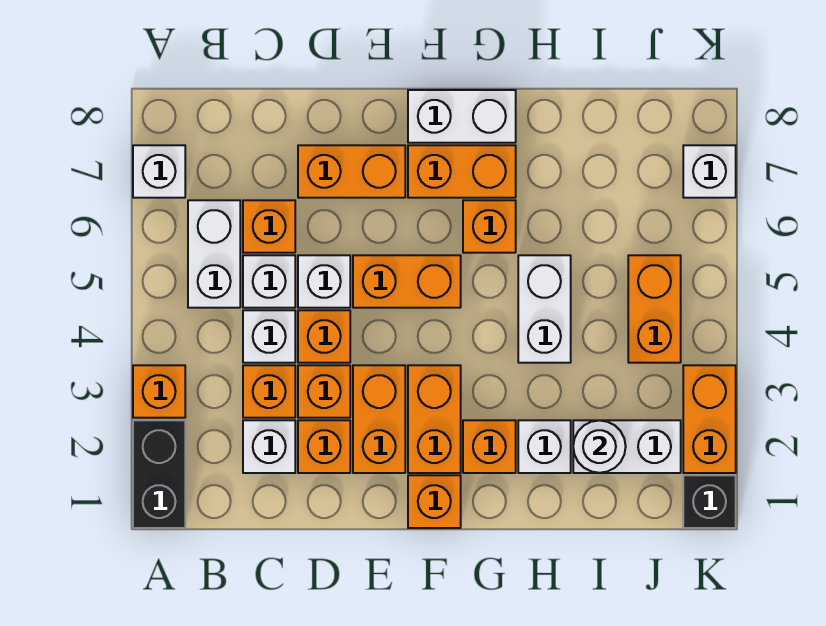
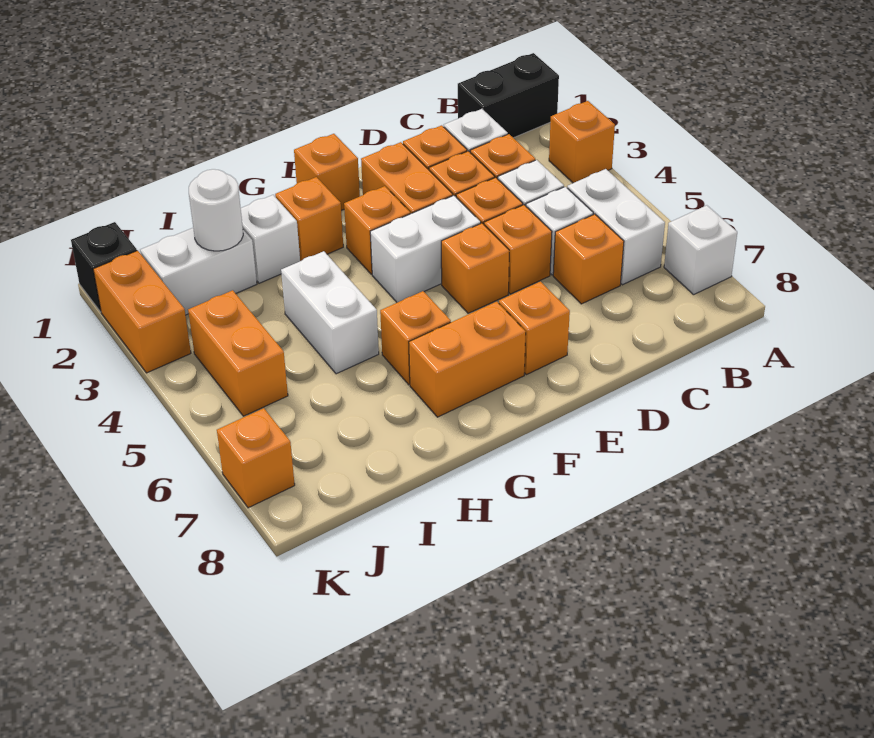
black 1x2 brick [133,420,185,528] -> black 1x2 brick turned to [458,53,559,138]
white 1x1 brick [298,255,350,308] -> orange 1x1 brick [484,205,552,294]
orange 1x2 brick [298,145,405,198] -> orange 1x1 brick [499,282,570,375]
orange 1x2 brick [353,255,461,308] -> orange 1x1 brick [441,223,509,313]
orange 1x2 brick [408,365,461,473] -> orange 1x1 brick [344,186,410,274]
white 1x2 brick [408,90,516,143] -> white 1x2 brick moved to [370,196,481,302]
white 1x1 brick [683,145,736,198] -> orange 1x1 brick [217,408,295,508]

